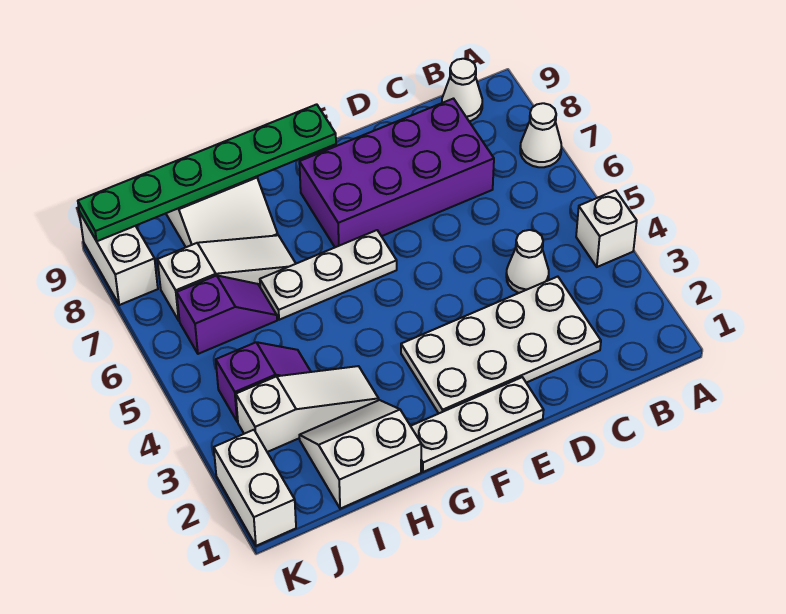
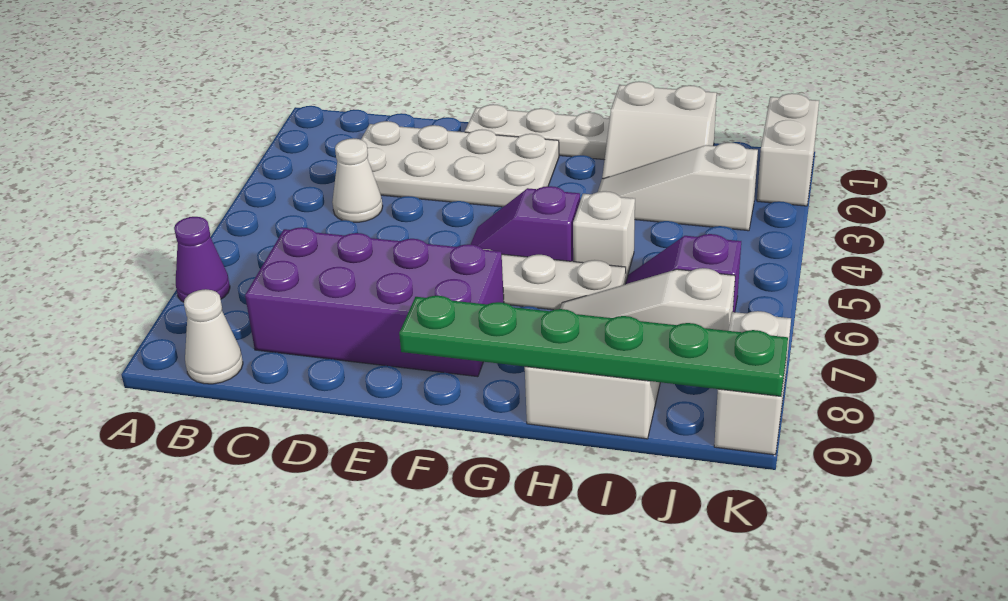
white 1x1 brick [576,190,637,267] -> white 1x1 brick moved to [573,191,635,282]
white 1x1 cone [520,103,561,167] -> purple 1x1 cone [174,217,230,302]
purple 1x2 slope [216,342,311,422] -> purple 1x2 slope moved to [470,186,580,261]

